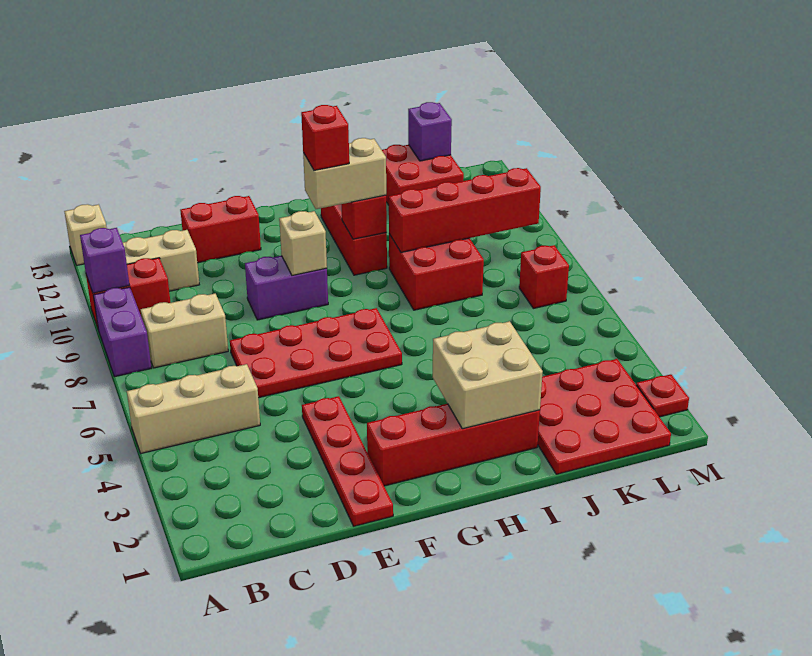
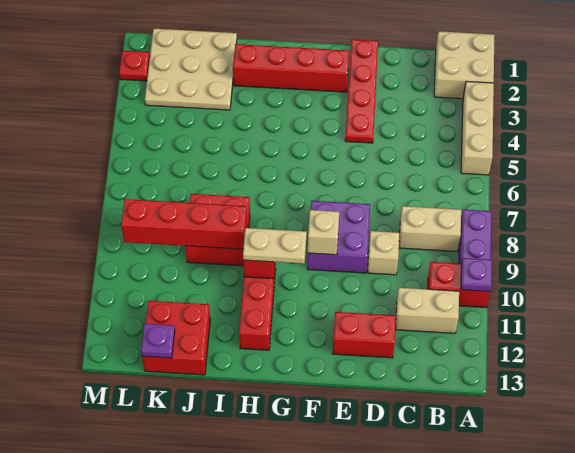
tan 1x3 brick [127,364,260,453] -> tan 1x3 brick turned to [461,81,494,175]
purple 1x1 brick [80,228,129,293] -> purple 1x1 plate [461,258,492,291]
tan 1x1 brick [64,204,107,265] -> tan 1x1 brick moved to [368,231,399,275]
red 2x4 plate [230,308,402,398] -> none
purple 1x2 brick [245,256,328,320] -> purple 2x2 brick [307,201,370,273]
tan 1x2 brick [303,138,386,209] -> tan 1x2 plate [243,228,307,264]
red 1x1 brick [301,105,349,170] -> none
tan 2x2 brick [433,321,543,429] -> tan 2x2 brick moved to [434,31,494,99]
red 3x3 plate [538,359,671,474] -> tan 3x3 plate [145,29,237,110]
purple 1x1 brick [408,102,452,161] -> purple 1x1 plate [141,324,175,358]
red 1x1 brick [519,245,569,308] -> none

